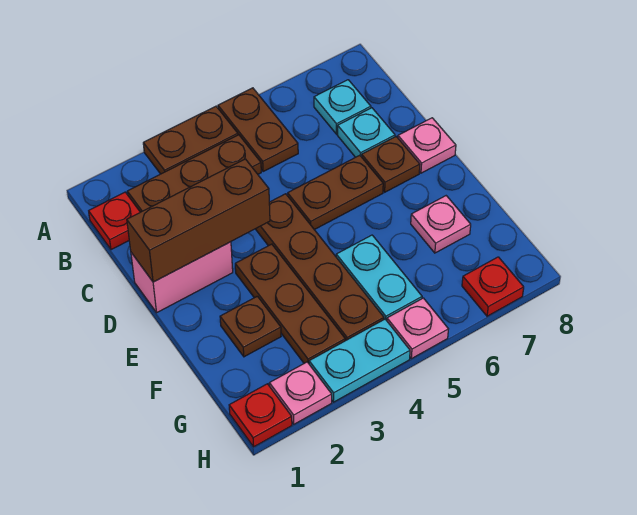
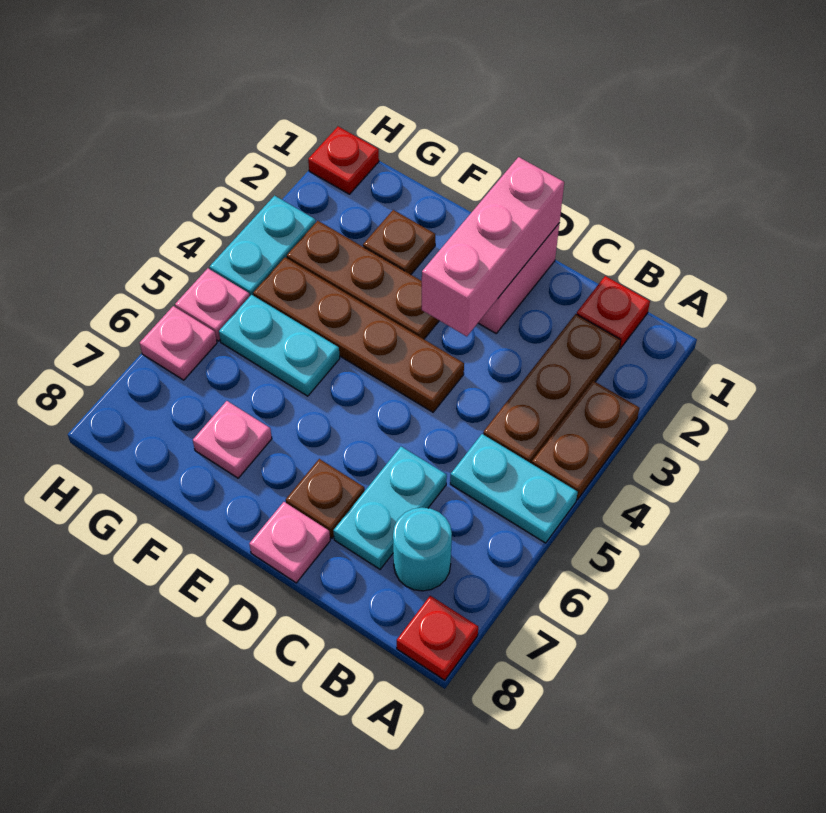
brown 1x2 plate [218,88,298,172] -> cyan 1x2 plate [450,434,578,543]
cyan 1x1 plate [314,80,371,134] -> cyan 1x1 round brick [393,508,452,591]
cyan 1x1 plate [337,108,395,157] -> cyan 1x2 plate [333,447,447,569]
brown 1x3 brick [127,159,270,282] -> pink 1x3 brick [422,157,564,336]
brown 1x2 plate [288,155,383,230] -> none
pink 1x1 plate [269,362,332,424] -> pink 1x1 plate moved to [140,306,217,380]
red 1x1 plate [462,257,524,316] -> red 1x1 plate moved to [397,596,478,680]

